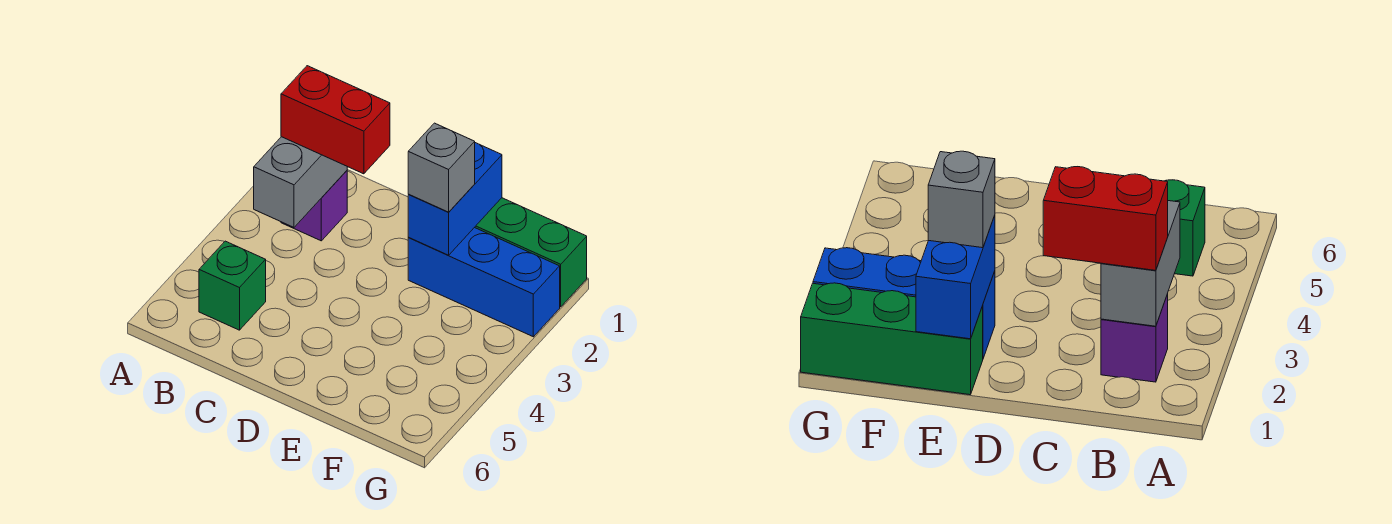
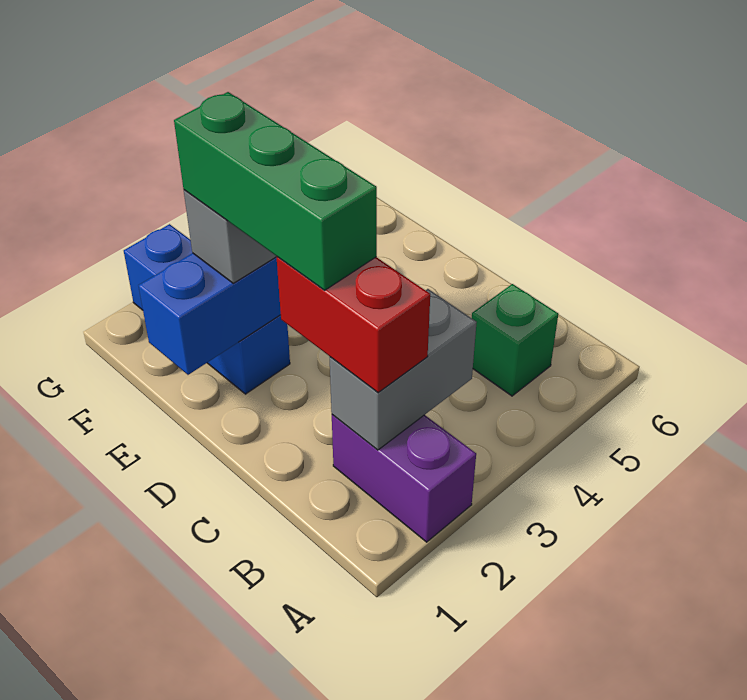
purple 1x1 brick [281,171,347,241] -> purple 1x2 brick [332,415,476,542]
green 1x3 brick [475,198,587,307] -> green 1x3 brick moved to [174,92,377,290]

